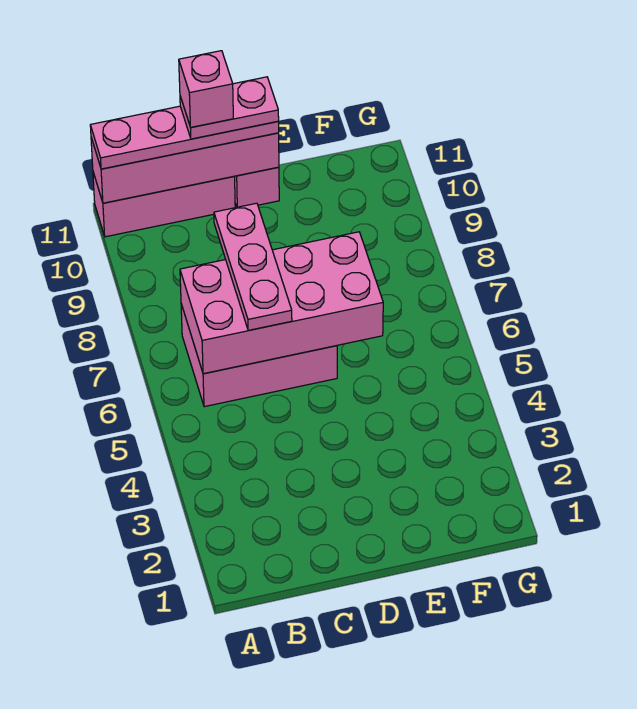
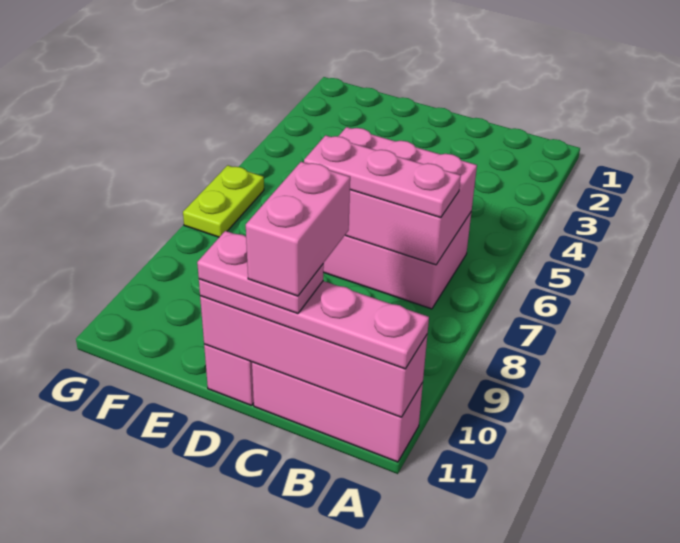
pink 2x4 brick [180,232,383,374] -> pink 2x3 brick [338,127,477,265]
pink 1x3 plate [214,203,292,330] -> pink 1x3 plate turned to [304,135,461,218]
pink 1x1 brick [179,51,233,128] -> pink 1x2 brick [246,162,350,296]
none -> lime 1x2 plate [183,165,264,237]

